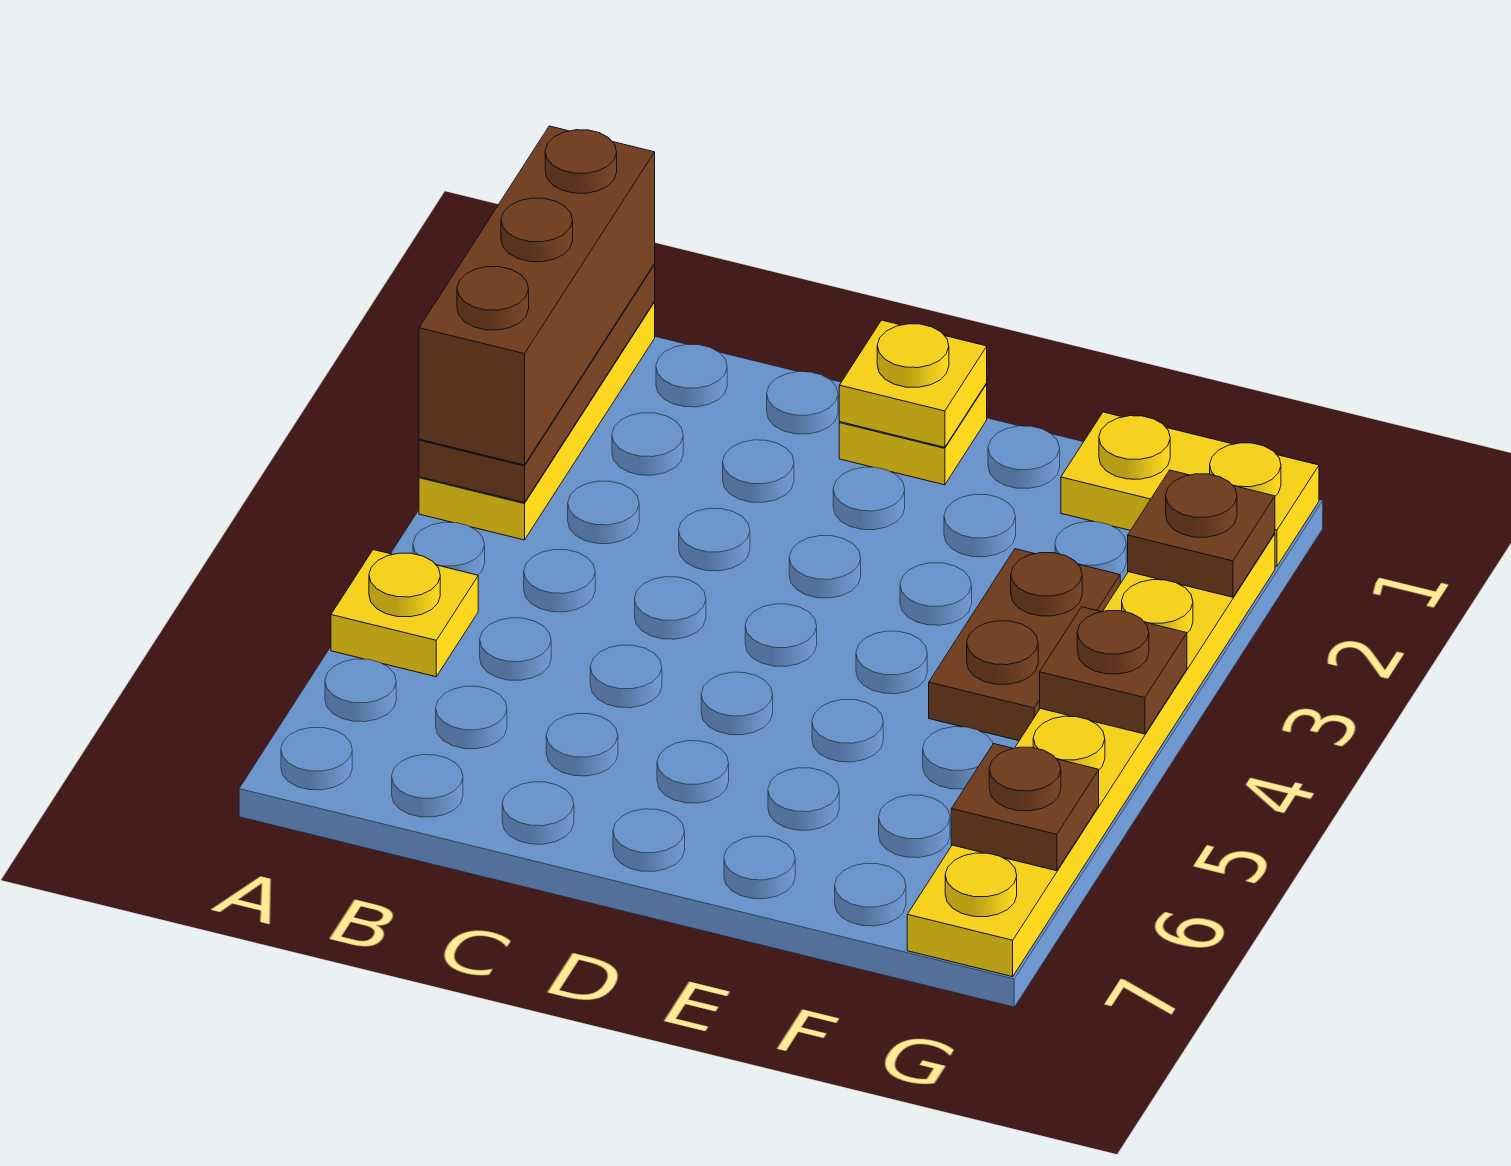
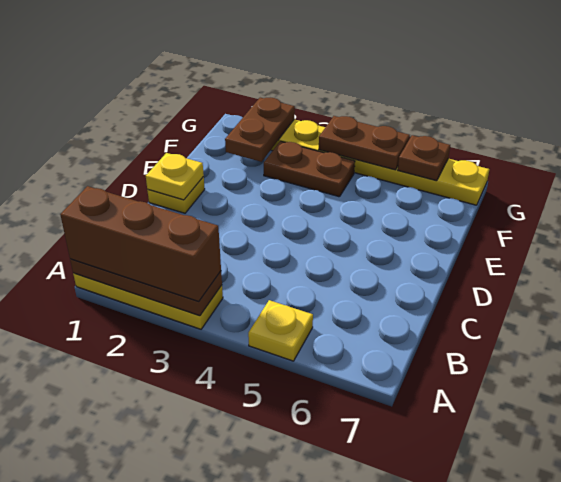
yellow 1x2 plate [1061,412,1319,566] -> none
brown 1x1 plate [1128,470,1275,597] -> brown 1x2 plate [225,98,295,162]
brown 1x1 plate [1040,607,1187,734] -> brown 1x2 plate [319,116,410,170]

